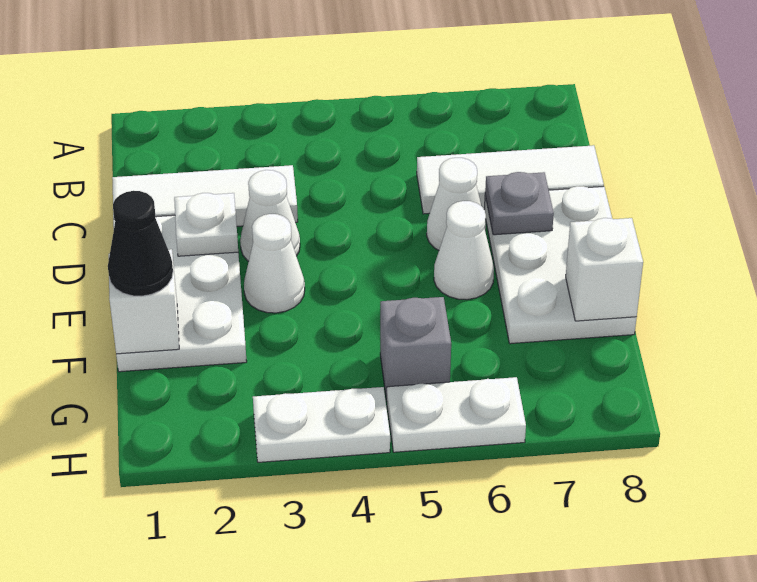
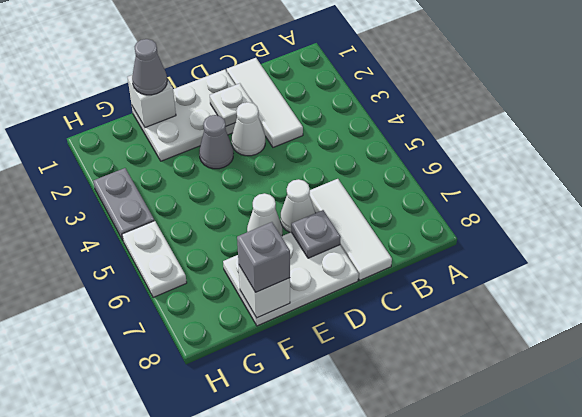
white 1x1 cone [244,214,305,313] -> grey 1x1 cone [199,115,233,169]
black 1x1 cone [108,191,173,296] -> grey 1x1 cone [132,39,167,95]
grey 1x1 brick [380,297,451,401] -> grey 1x1 brick moved to [237,222,290,292]
white 1x2 plate [253,387,390,462] -> grey 1x2 plate [93,168,154,240]

